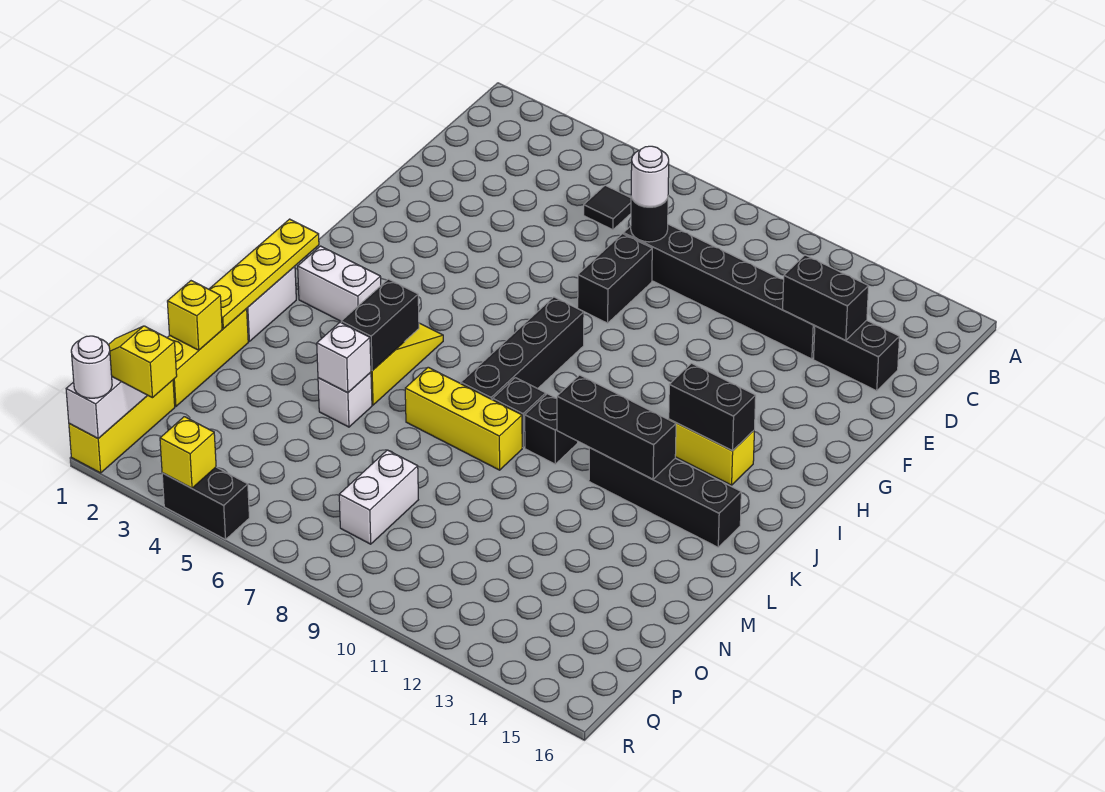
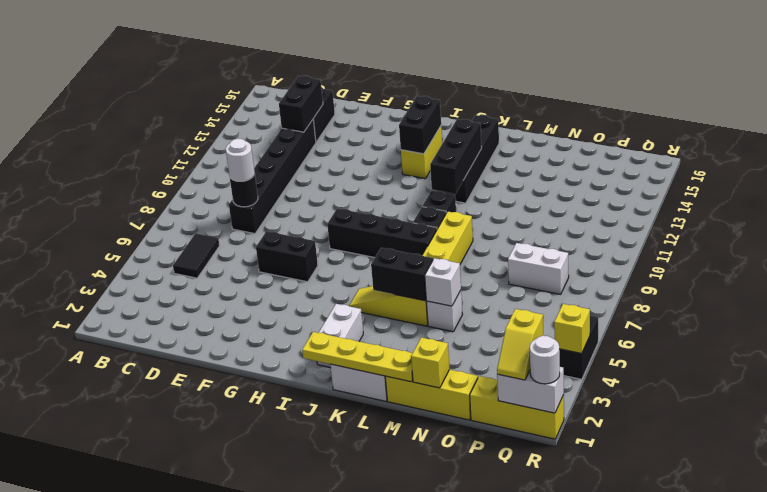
black 1x1 tile [584,185,631,230] -> black 1x2 tile [173,233,220,278]
black 1x2 brick [578,234,652,323] -> black 1x2 brick moved to [256,231,318,282]

